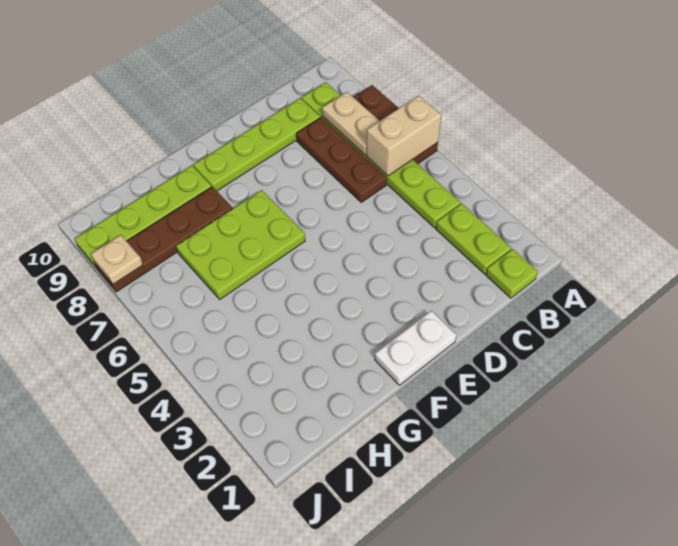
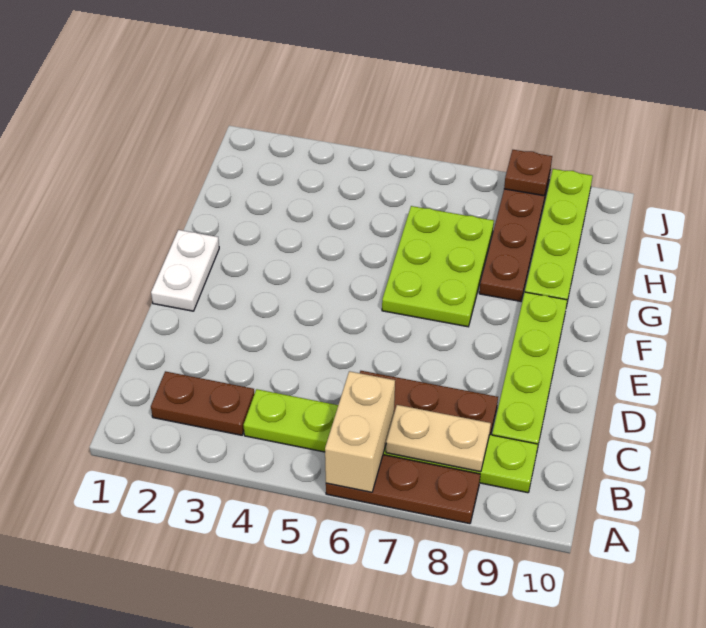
lime 1x1 plate [486,249,538,298] -> none
lime 1x2 plate [436,204,511,274] -> brown 1x2 plate [151,371,254,435]
tan 1x1 plate [91,235,143,284] -> brown 1x1 plate [504,150,552,196]

